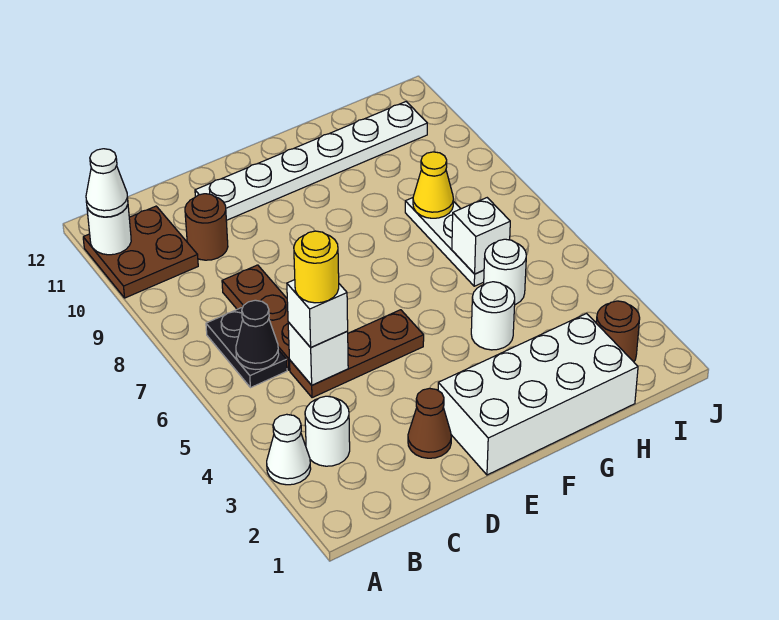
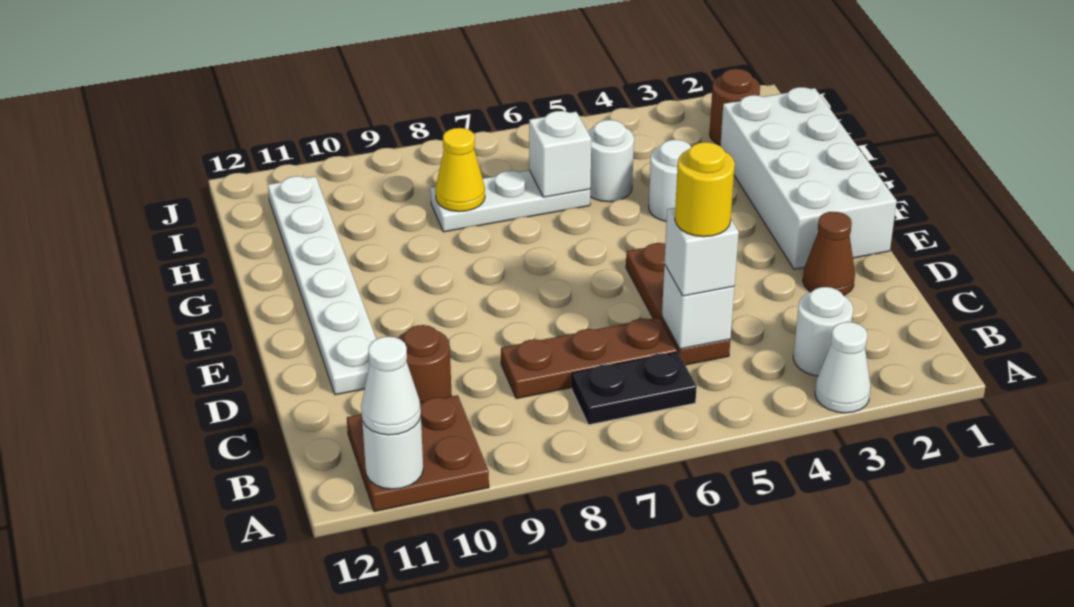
black 1x1 cone [236,300,279,369] -> none

